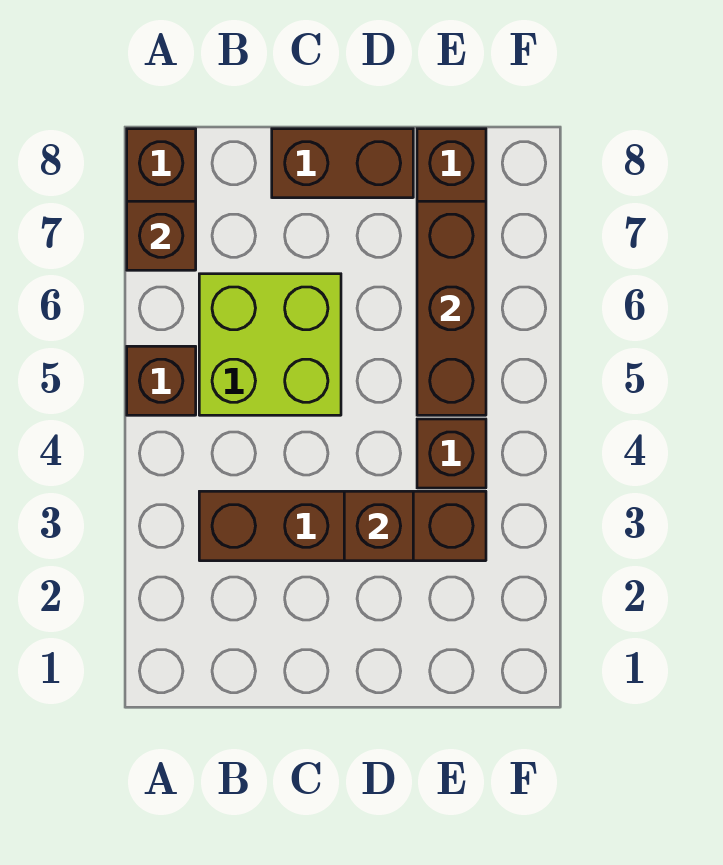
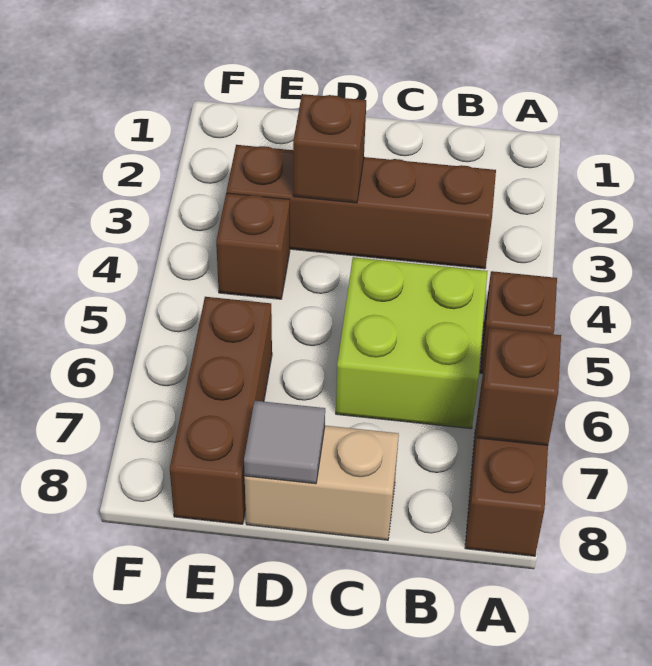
brown 1x2 brick [272,129,413,198] -> tan 1x2 brick [245,426,399,540]
none -> grey 1x1 tile [244,401,325,484]
brown 1x3 brick [417,201,486,415] -> none

